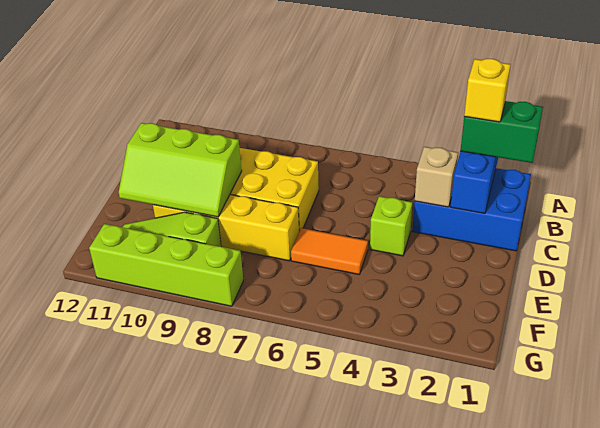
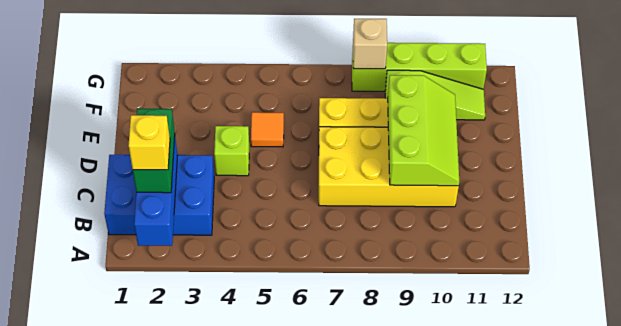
green 1x2 brick [461,101,543,163] -> green 1x2 brick turned to [133,109,175,193]
tan 1x1 brick [415,147,458,207] -> tan 1x1 brick moved to [353,19,387,69]
lime 2x3 slope [119,123,242,217] -> lime 2x3 slope turned to [388,75,459,186]
orange 1x2 tile [291,228,368,274] -> orange 1x1 tile [251,112,284,147]

